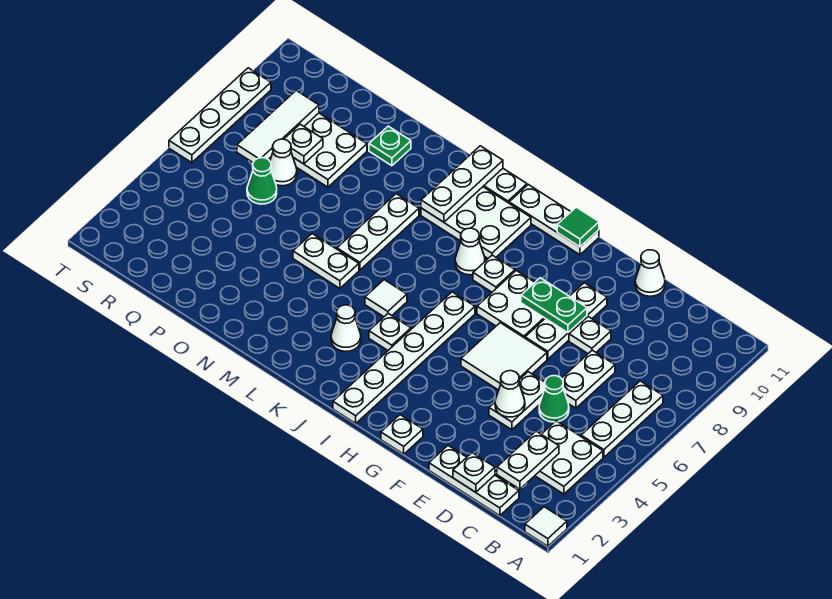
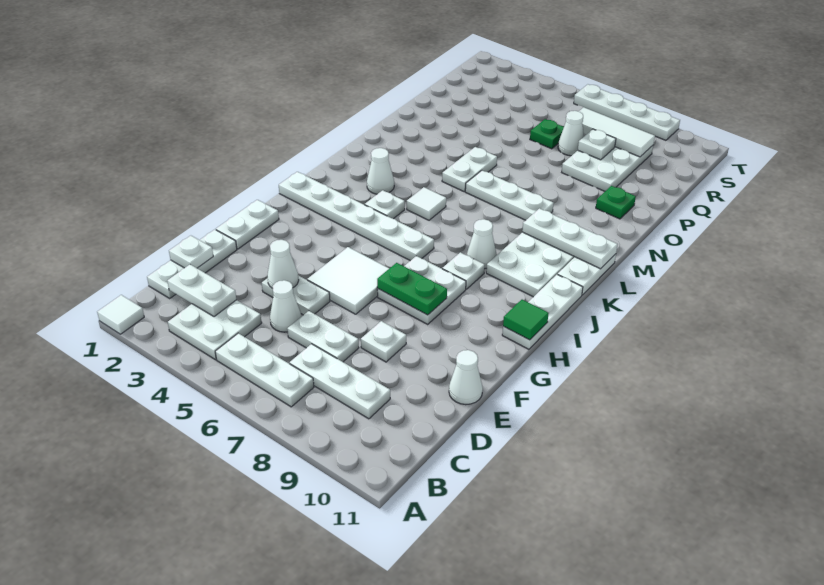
green 1x1 cone [539,376,569,422] -> white 1x1 cone [270,280,301,332]
white 1x3 plate [525,283,607,359] -> white 1x3 plate moved to [289,344,390,419]
green 1x2 plate [521,278,587,333] -> green 1x2 plate turned to [377,263,447,315]
white 1x1 plate [381,415,423,454] -> white 1x2 plate [216,200,279,249]
green 1x1 cone [247,158,277,204] -> green 1x1 plate [530,119,564,149]

